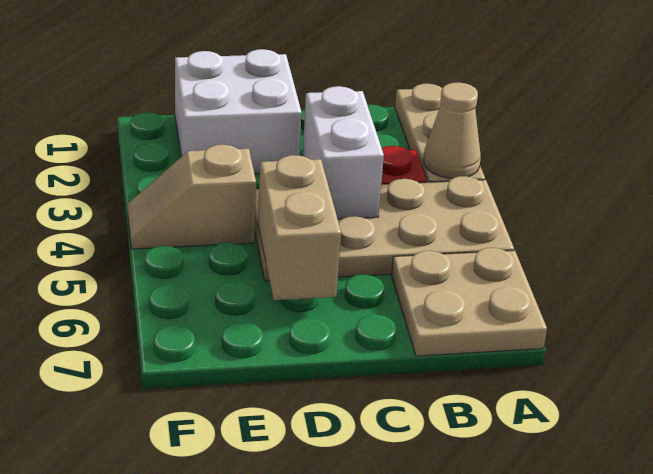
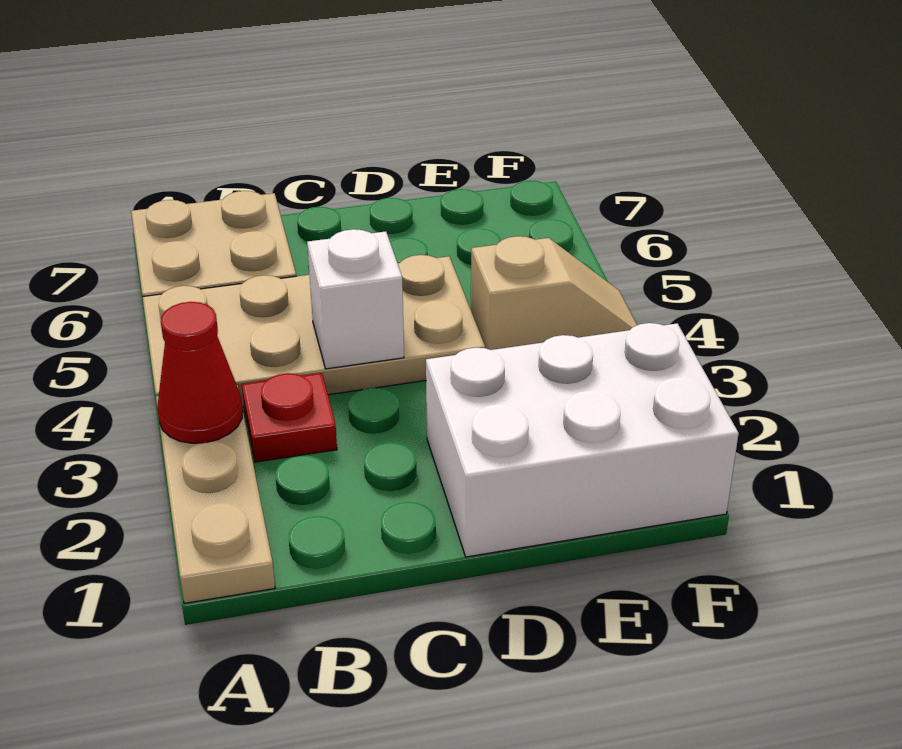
tan 1x1 cone [424,82,481,179] -> red 1x1 cone [157,302,243,443]
white 1x2 brick [303,86,384,219] -> white 1x1 brick [307,229,404,369]
white 2x2 brick [175,49,302,174] -> white 2x3 brick [426,323,739,557]
tan 1x2 brick [258,155,341,300] -> none

